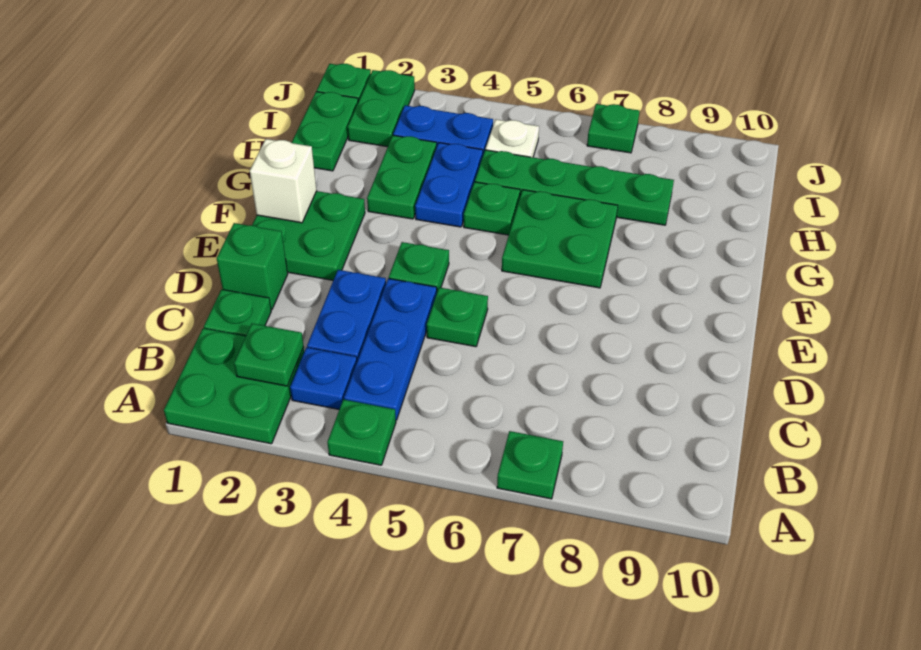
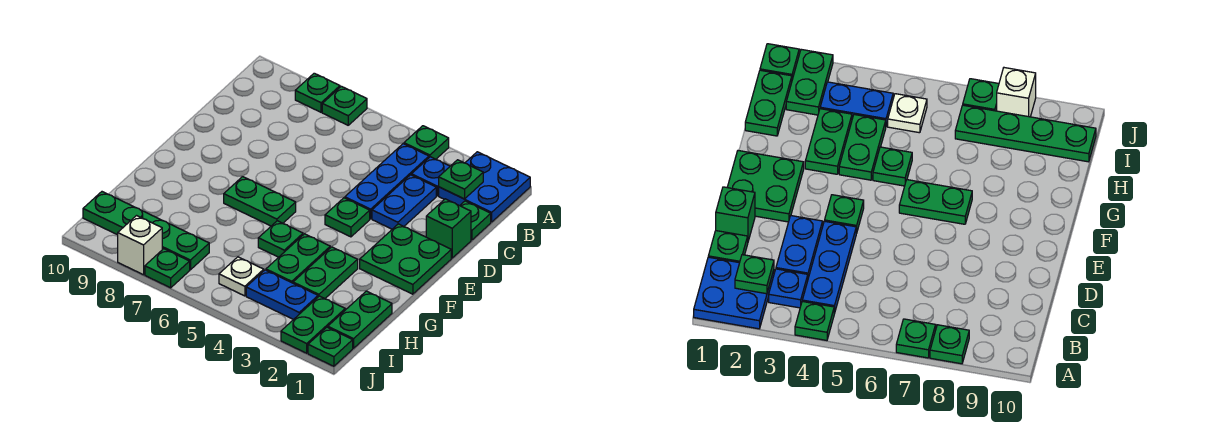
green 2x2 plate [164,328,304,444] -> blue 2x2 plate [439,152,530,222]
green 1x1 plate [427,287,488,347] -> green 1x1 plate moved to [295,73,340,112]
white 1x1 brick [250,139,317,223] -> white 1x1 brick moved to [118,216,162,275]
green 2x2 plate [502,190,618,288] -> green 1x2 plate [224,177,296,226]
blue 1x2 plate [415,143,483,227] -> green 1x2 plate [266,234,330,283]
green 1x4 plate [475,150,674,225] -> green 1x4 plate moved to [83,192,209,270]

